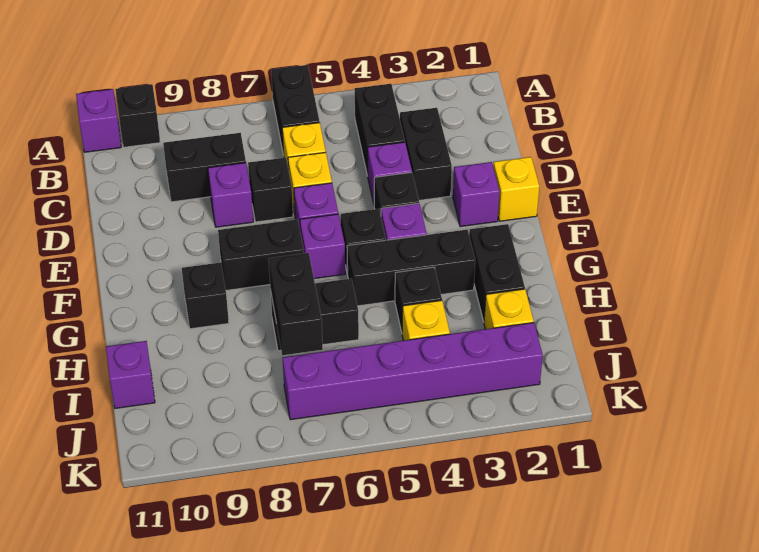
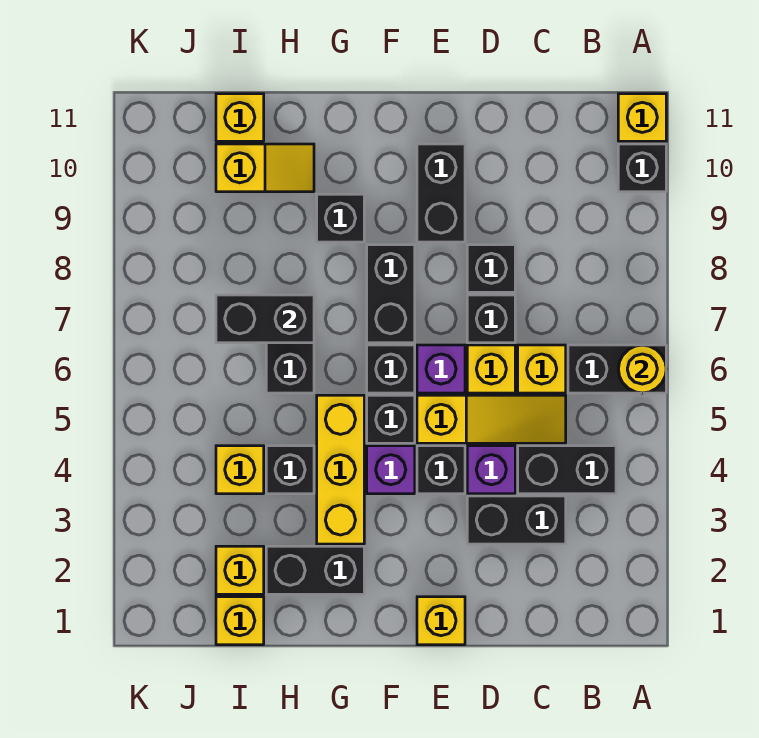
none -> yellow 1x1 round brick [618,345,666,393]
purple 1x1 brick [76,89,121,152] -> yellow 1x1 brick [618,94,666,141]
none -> yellow 1x3 slope [417,395,566,443]
black 1x2 brick [163,133,246,202] -> black 1x2 brick moved to [417,144,465,242]
purple 1x1 brick [208,163,253,227] -> black 1x1 brick [467,245,515,292]
purple 1x1 brick [453,162,500,227] -> none
purple 1x1 brick [300,214,345,279] -> black 1x1 brick [367,345,415,393]
black 1x3 brick [347,230,475,306] -> yellow 1x3 brick [317,395,364,544]
none -> yellow 1x2 slope [216,144,314,192]
none -> yellow 1x1 brick [216,597,264,645]
purple 1x1 brick [106,341,155,408] -> yellow 1x1 brick [216,94,264,141]
purple 1x6 brick [283,323,543,420] -> none

